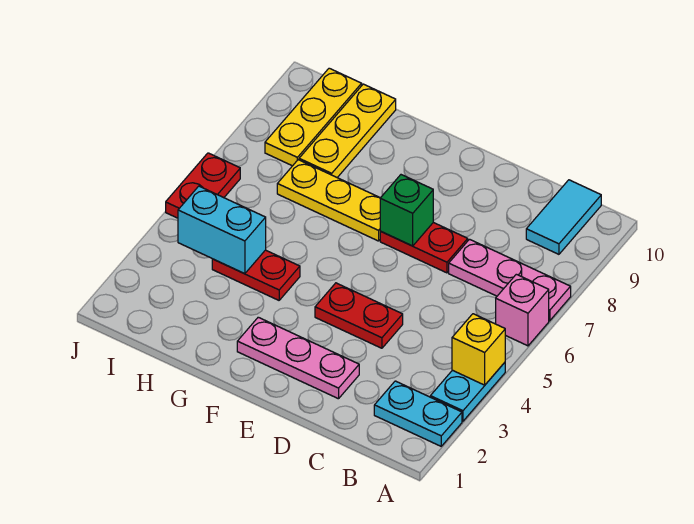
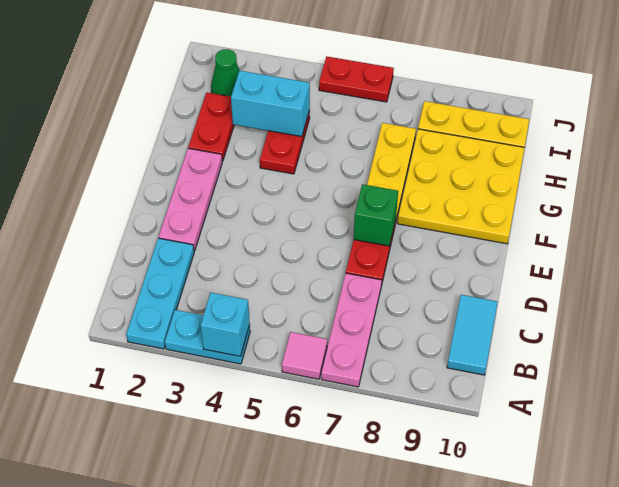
cyan 1x2 plate [374,381,462,446] -> cyan 1x3 plate [126,238,194,349]
yellow 1x1 brick [452,314,505,385] -> cyan 1x1 brick [201,293,250,356]
pink 1x1 brick [496,274,549,346] -> pink 1x1 tile [282,332,327,379]
cyan 1x2 tile [526,180,601,254] -> cyan 1x2 tile turned to [447,295,498,375]
red 1x2 plate [315,283,403,348] -> red 1x2 plate moved to [188,92,234,161]
cyan 1x2 brick [178,186,266,274] -> cyan 1x2 brick turned to [231,71,310,137]
yellow 1x3 plate [299,84,396,177] -> yellow 3x3 plate [398,129,525,244]
none -> green 1x1 cone [211,49,240,96]

